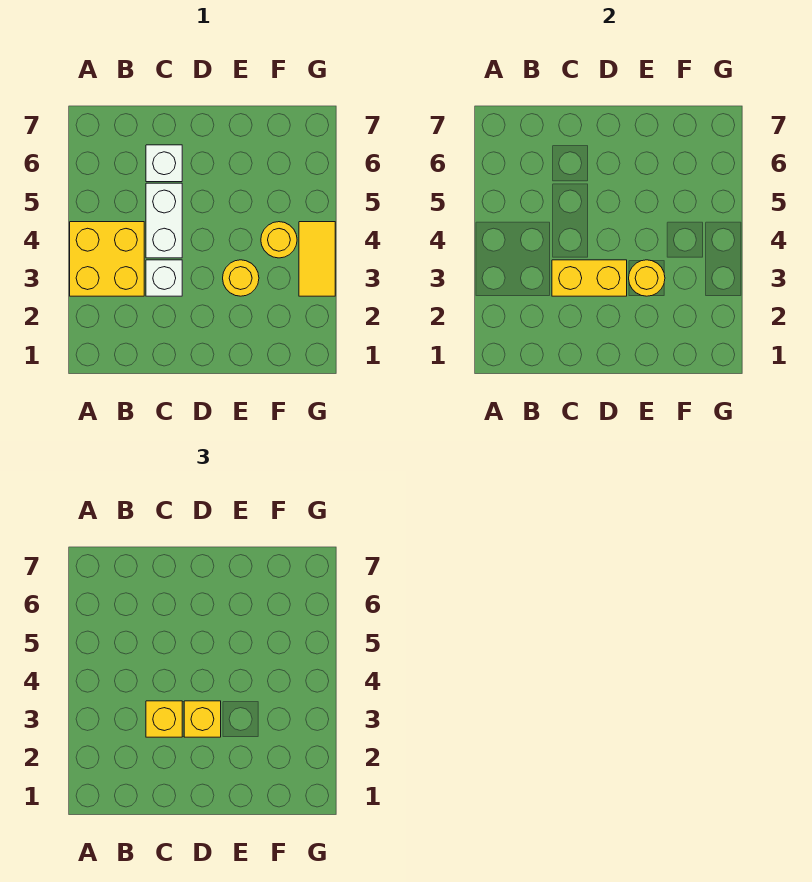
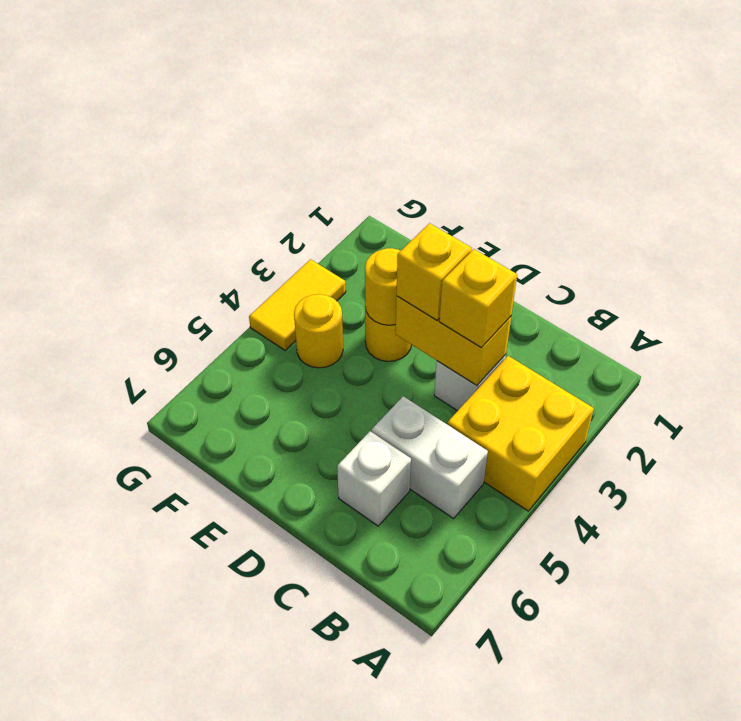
white 1x2 brick [146,183,182,258] -> white 1x2 brick turned to [372,396,488,519]

